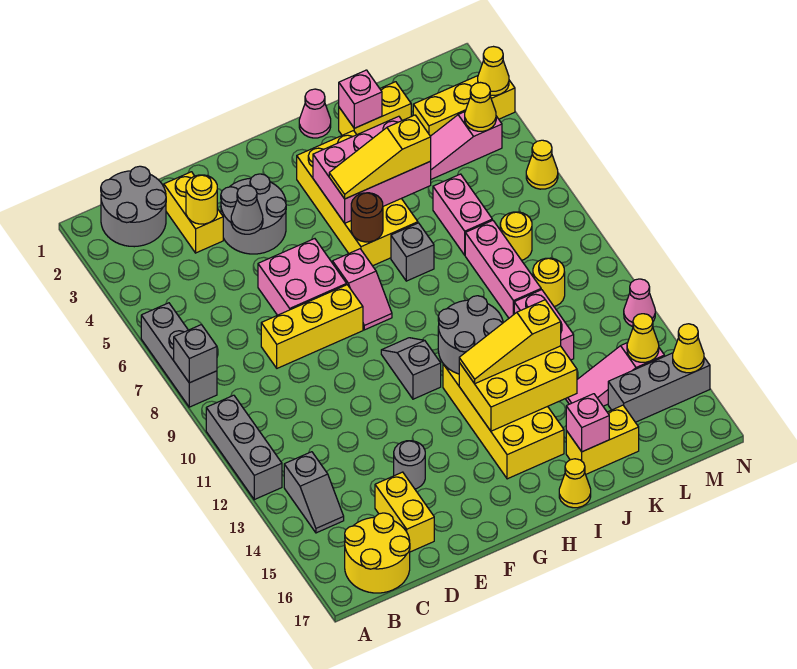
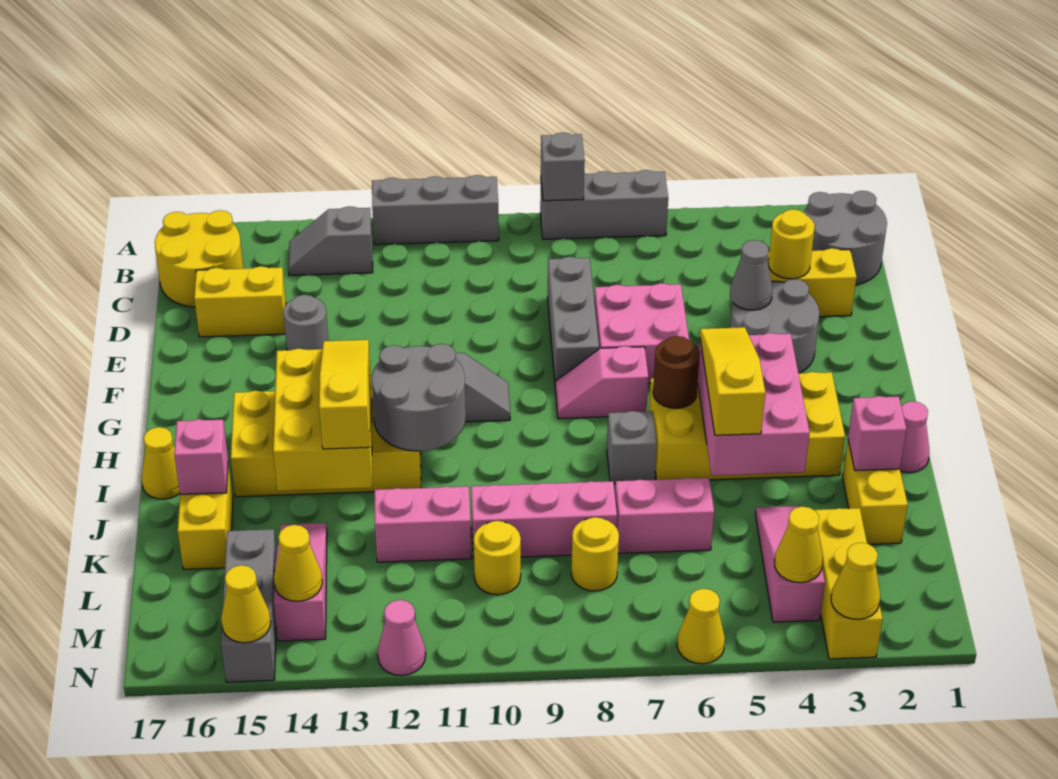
yellow 1x3 brick [261,285,363,368] -> grey 1x3 brick [548,257,599,381]

